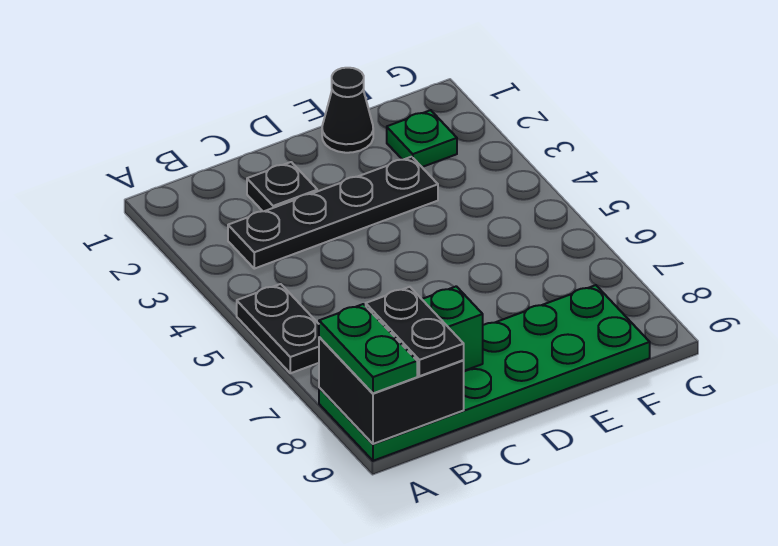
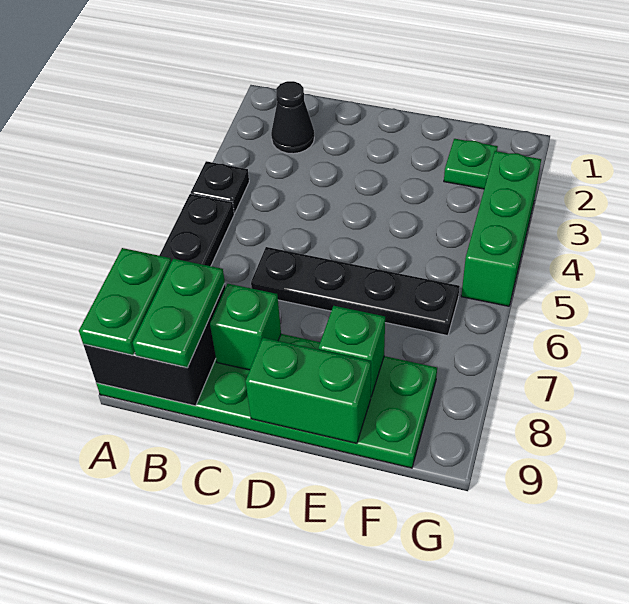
black 1x4 plate [228,157,438,269] -> black 1x4 plate moved to [251,247,460,336]
black 1x2 plate [366,287,464,376] -> green 1x2 plate [133,259,225,367]
black 1x1 plate [247,162,317,211] -> black 1x1 plate moved to [191,161,249,213]
none -> green 1x2 brick [245,338,371,443]
black 1x1 cone [322,68,373,153] -> black 1x1 cone moved to [271,81,314,154]
none -> green 1x1 brick [318,306,385,396]
none -> green 1x3 brick [461,151,541,306]

